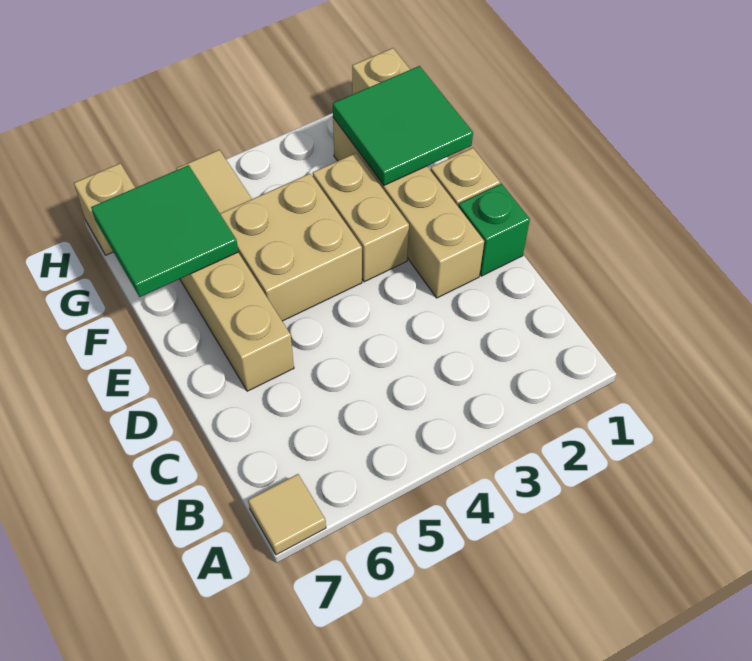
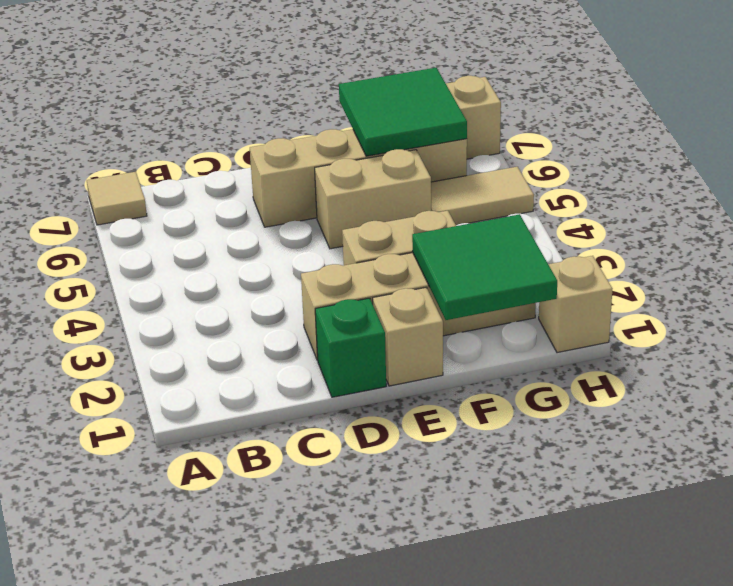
tan 2x2 brick [220,174,362,321] -> tan 1x2 brick [315,149,431,249]

